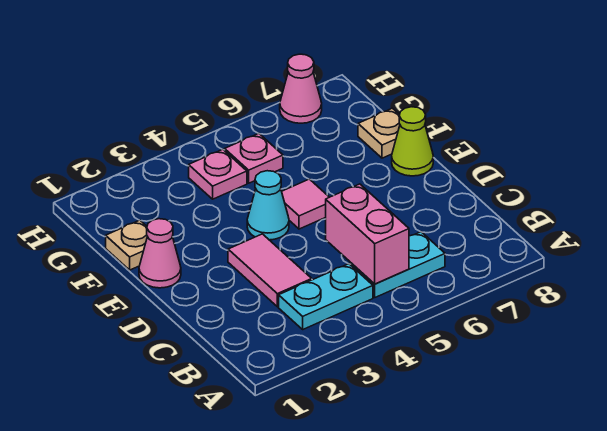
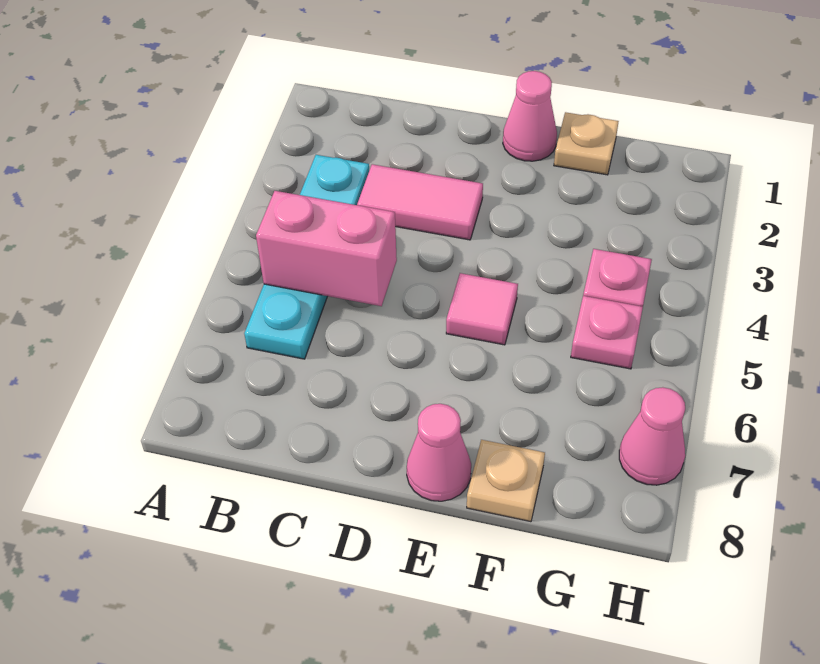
cyan 1x1 cone [247,171,289,240] -> none
lime 1x1 cone [392,107,433,176] -> pink 1x1 cone [407,404,471,501]

